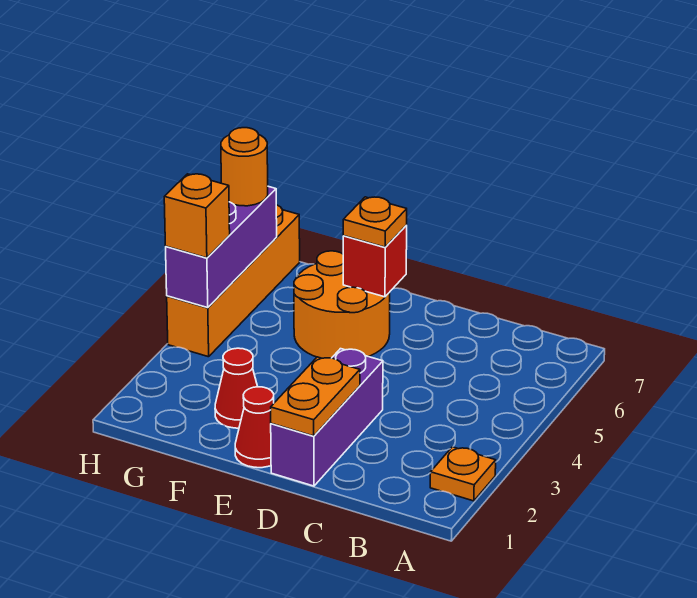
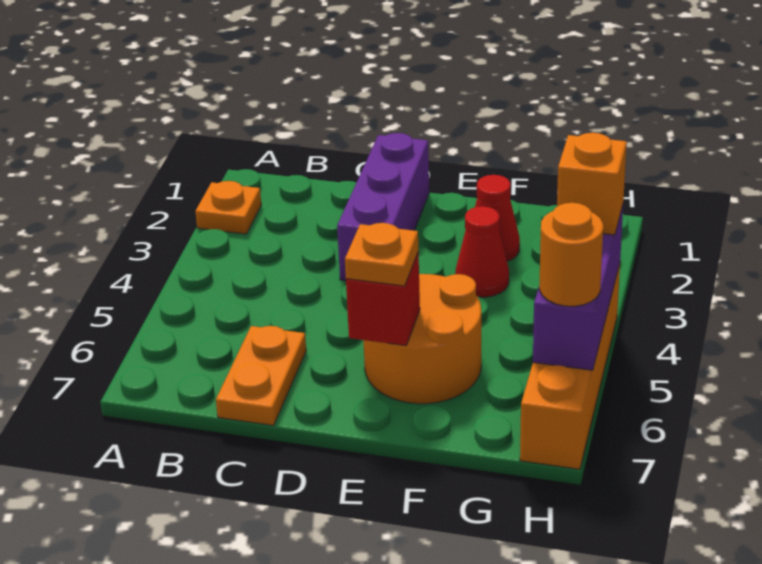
orange 1x2 plate [271,357,360,436] -> orange 1x2 plate moved to [216,326,306,425]
red 1x1 cone [235,387,274,468] -> red 1x1 cone moved to [455,206,509,297]

